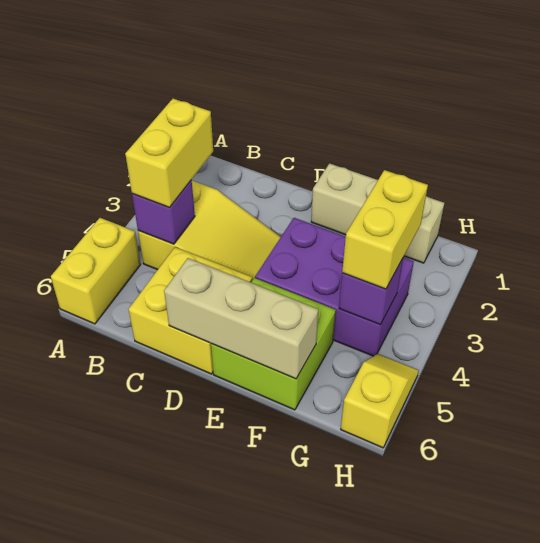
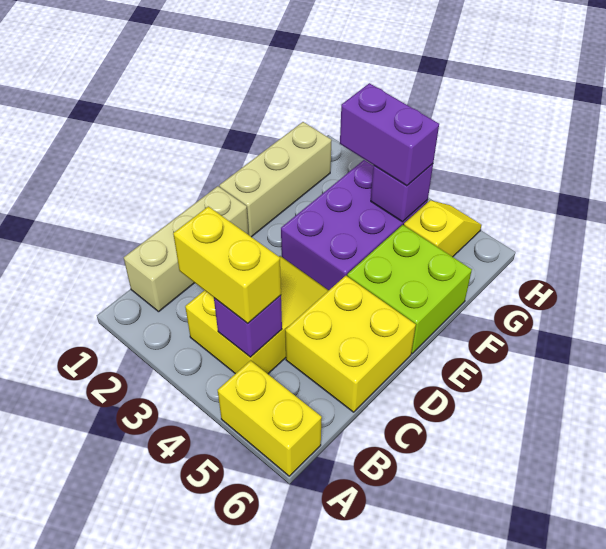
tan 1x3 brick [164,258,318,379] -> tan 1x3 brick moved to [124,186,249,312]
yellow 1x2 brick [342,170,428,289] -> purple 1x2 brick [340,83,439,186]
yellow 1x2 slope [341,354,418,448] -> yellow 1x2 slope turned to [404,200,482,257]

